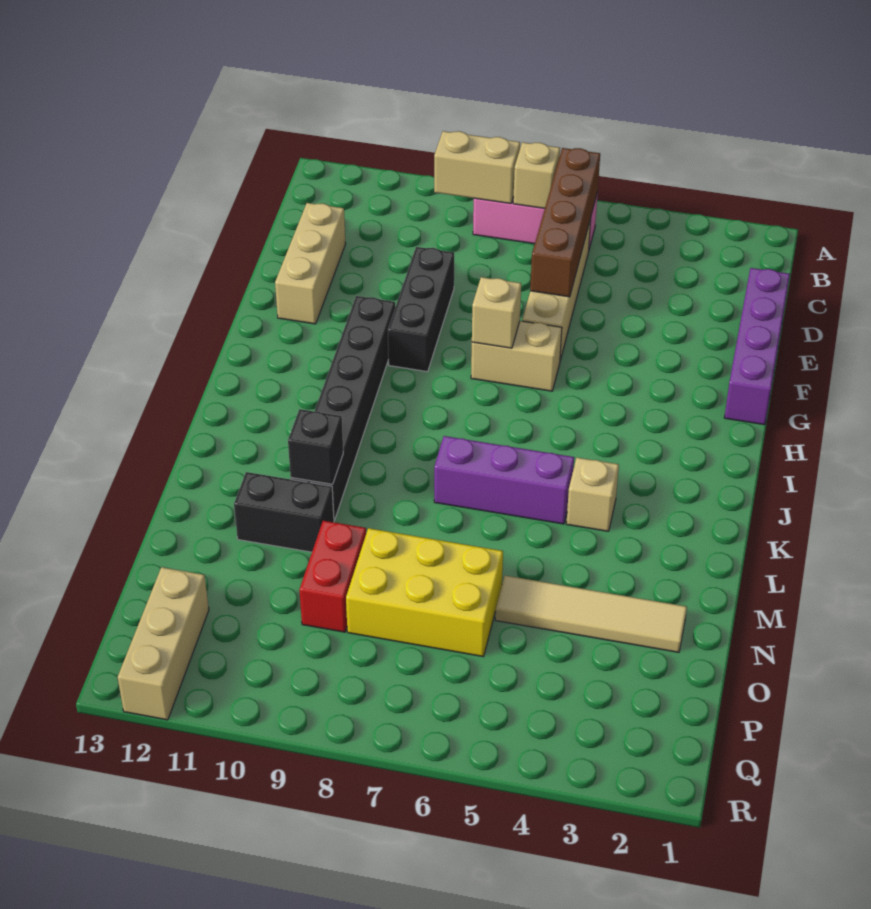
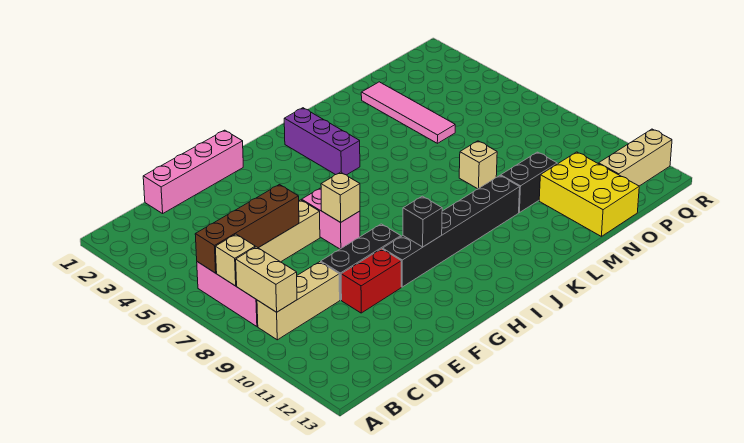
purple 1x4 brick [724,268,790,425] -> pink 1x4 brick [143,130,243,214]
tan 1x3 brick [275,203,345,324] -> tan 1x3 brick moved to [257,262,340,340]
tan 1x2 brick [471,321,562,391] -> pink 1x2 brick [302,188,360,249]
tan 1x1 brick [566,458,619,531] -> tan 1x1 brick moved to [459,141,497,189]
purple 1x3 brick [434,436,574,524] -> purple 1x3 brick moved to [284,108,360,175]
black 1x1 brick [288,409,343,484] -> black 1x1 brick moved to [403,196,442,247]
black 1x2 brick [234,472,334,552] -> black 1x2 brick turned to [501,152,557,213]
tan 1x4 tile [495,576,687,652] -> pink 1x4 tile [361,82,455,143]
yellow 2x3 brick [346,528,503,657] -> yellow 2x3 brick moved to [539,152,639,236]
red 1x2 brick [299,521,366,632] -> red 1x2 brick moved to [341,249,401,313]

